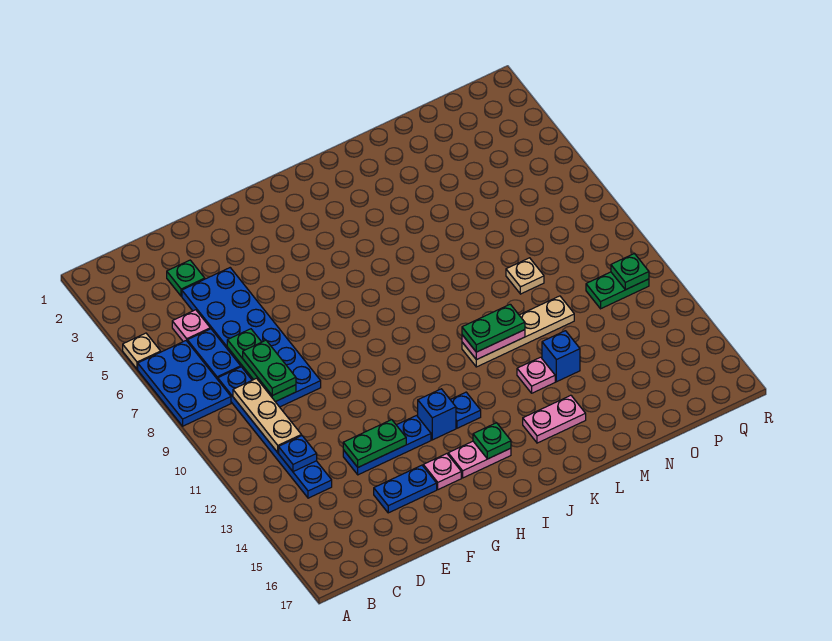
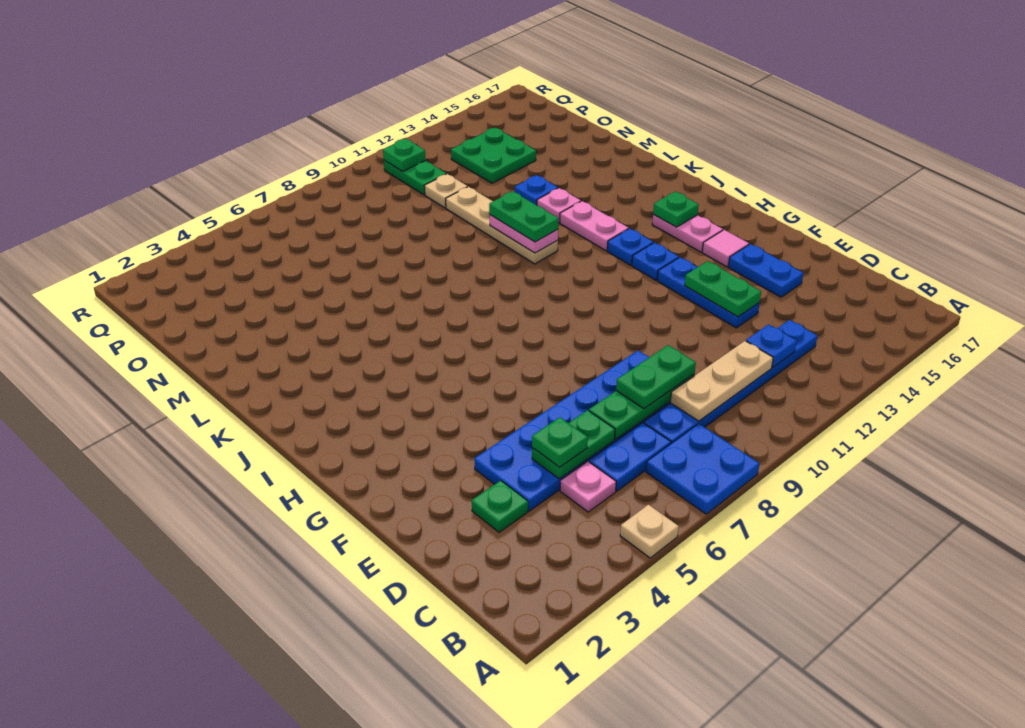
blue 2x3 plate [138,341,231,426] -> blue 2x2 plate [646,424,759,514]
none -> green 1x2 plate [532,410,615,479]
none -> green 1x1 plate [532,417,588,467]
pink 1x1 plate [423,454,461,490] -> pink 1x1 tile [702,230,749,267]
blue 1x1 brick [418,389,456,440] -> blue 1x1 plate [632,243,679,280]
pink 1x2 plate [523,395,586,443] -> pink 1x2 plate moved to [560,201,628,251]
blue 1x1 brick [542,331,580,382] -> blue 1x1 plate [515,175,558,205]
tan 1x1 plate [506,258,544,294] -> tan 1x1 plate moved to [425,174,467,208]
none -> green 2x2 plate [451,128,536,183]

